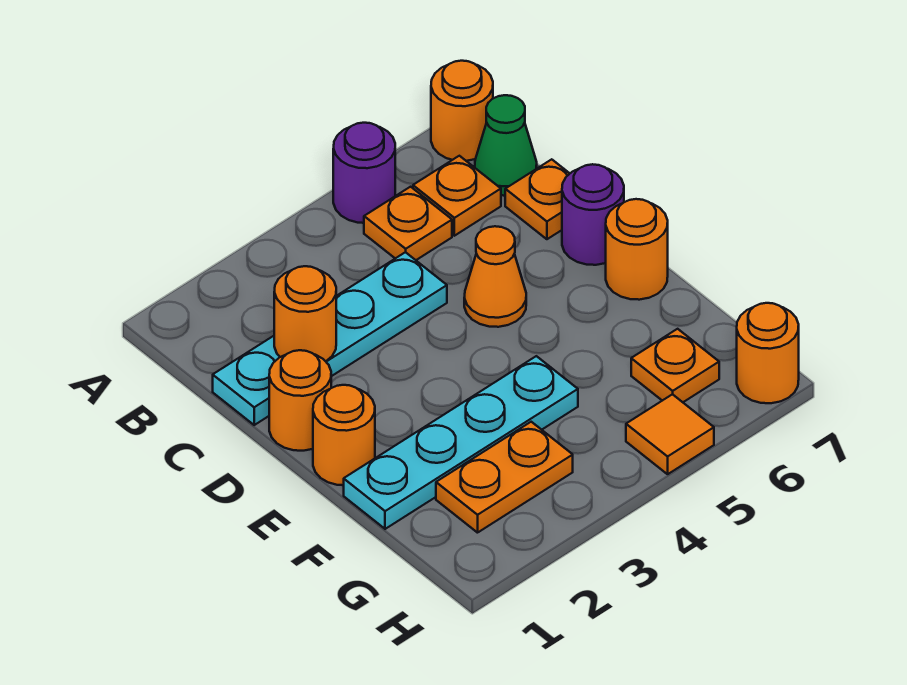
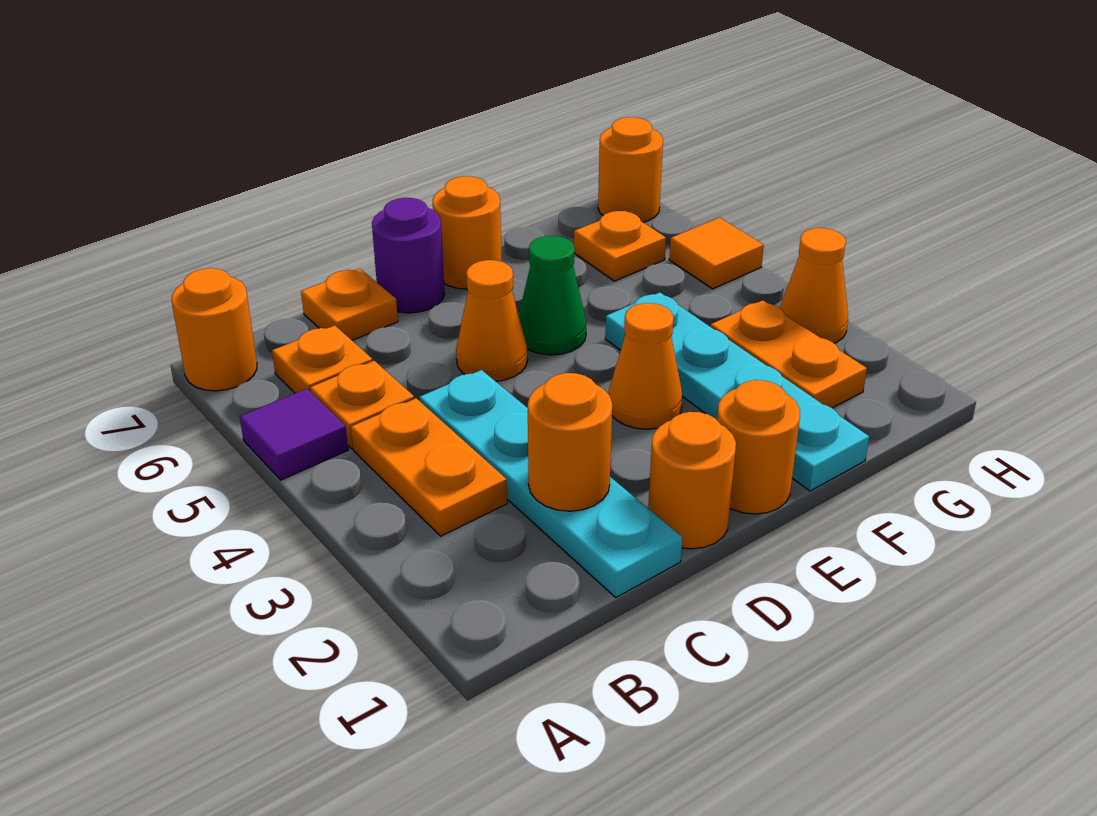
purple 1x1 round brick [333,123,395,223] -> purple 1x1 tile [240,389,348,480]
none -> orange 1x2 plate [351,398,507,536]
green 1x1 cone [475,95,537,196] -> green 1x1 cone moved to [519,236,587,355]
none -> orange 1x1 cone [608,303,682,429]
none -> orange 1x1 cone [780,228,848,343]

